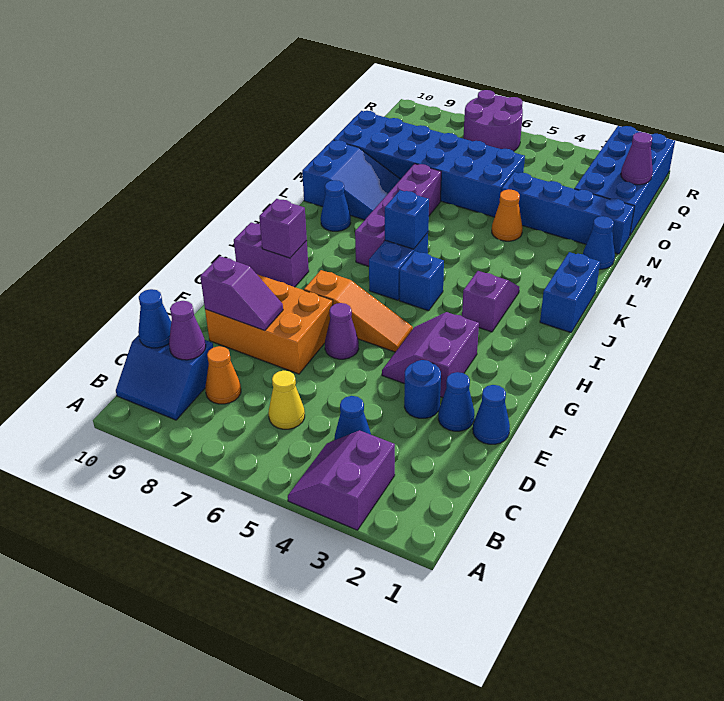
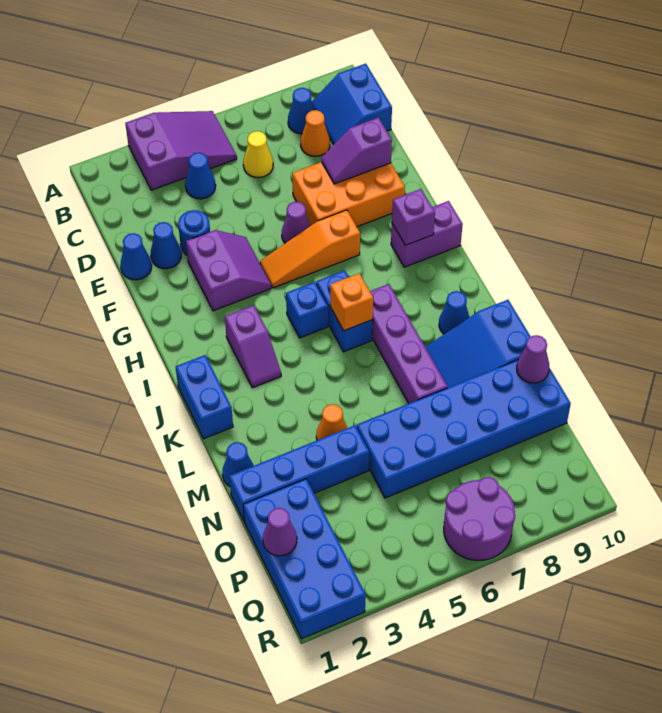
purple 2x2 slope [288,431,395,530] -> purple 2x3 slope [125,111,237,190]
blue 2x2 slope [116,335,213,420] -> blue 2x2 slope turned to [312,64,392,145]
purple 1x1 cone [169,301,206,360] -> purple 1x1 cone moved to [517,335,549,383]
blue 1x1 cone [138,289,171,348] -> blue 1x1 cone moved to [288,88,314,134]
blue 1x1 brick [385,190,429,249] -> orange 1x1 brick [330,273,373,331]

